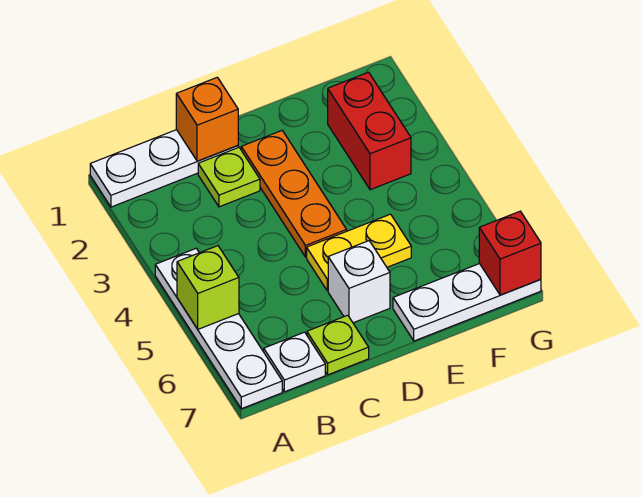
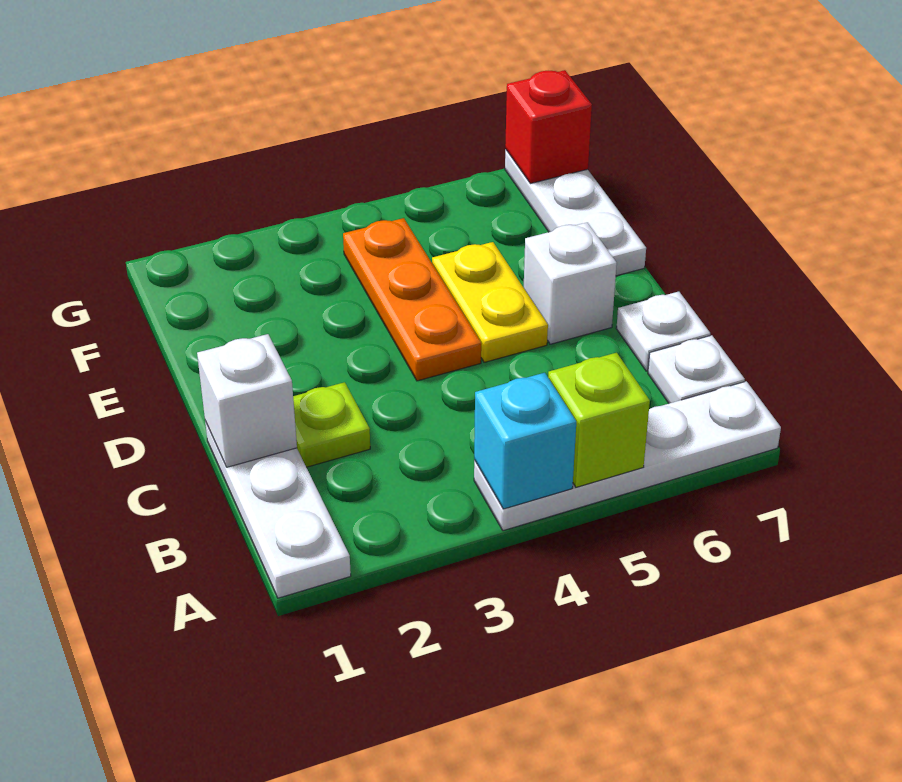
none -> cyan 1x1 brick [474,373,576,509]
orange 1x1 brick [176,77,238,161] -> white 1x1 brick [197,334,297,467]
lime 1x1 plate [307,315,369,375] -> white 1x1 plate [616,292,710,371]
orange 1x3 plate [241,131,347,257] -> orange 1x3 plate turned to [343,218,481,381]
red 1x2 brick [328,72,411,190] -> none

